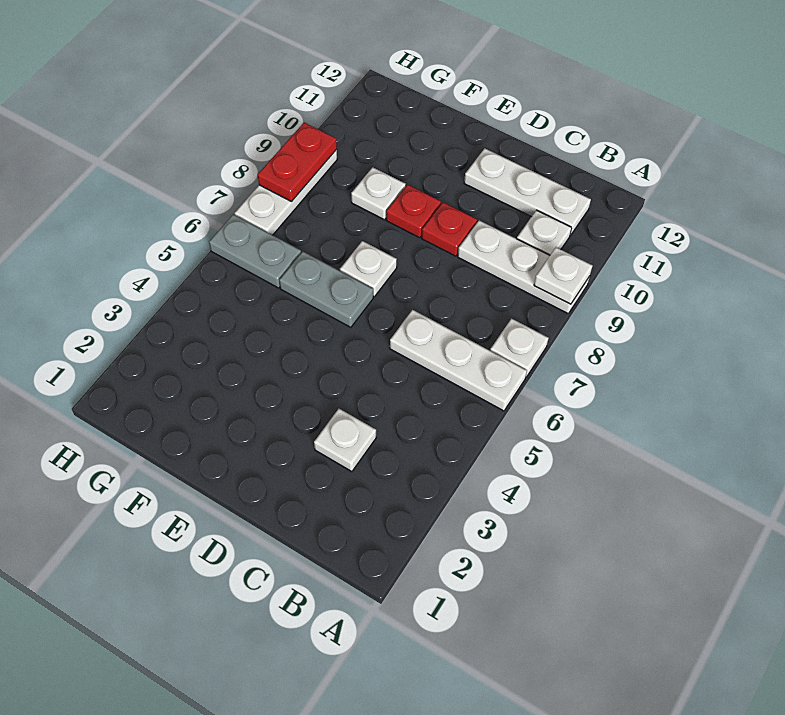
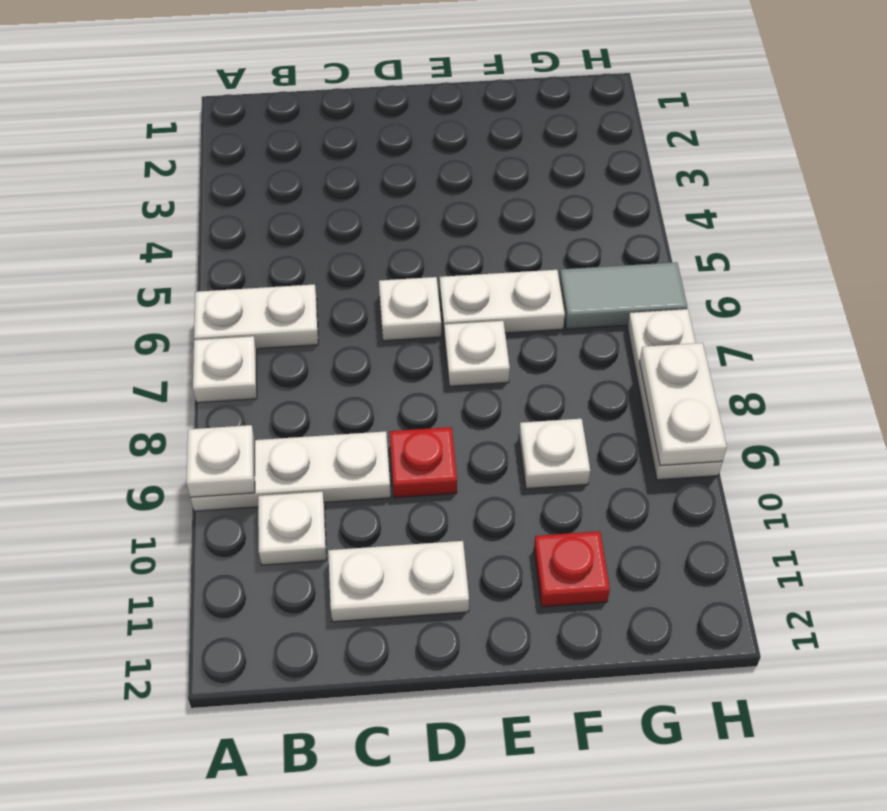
white 1x3 plate [390,310,527,411] -> white 1x2 plate [194,284,318,349]
white 1x3 plate [464,148,591,236] -> white 1x2 plate [328,541,469,622]
white 1x1 plate [314,409,376,472] -> white 1x1 plate moved to [379,277,441,341]
grey 1x2 plate [279,252,373,327] -> white 1x2 plate [440,270,565,333]
red 1x1 plate [386,185,441,238] -> red 1x1 plate moved to [534,531,610,607]
grey 1x2 plate [209,214,301,288] -> grey 1x2 tile [559,262,687,329]
red 1x2 plate [258,123,337,202] -> white 1x2 plate [640,343,727,466]

